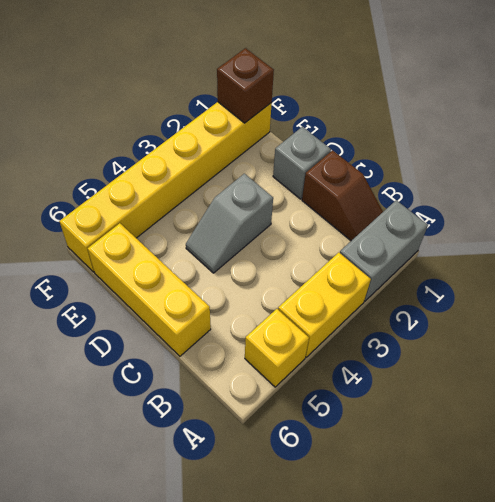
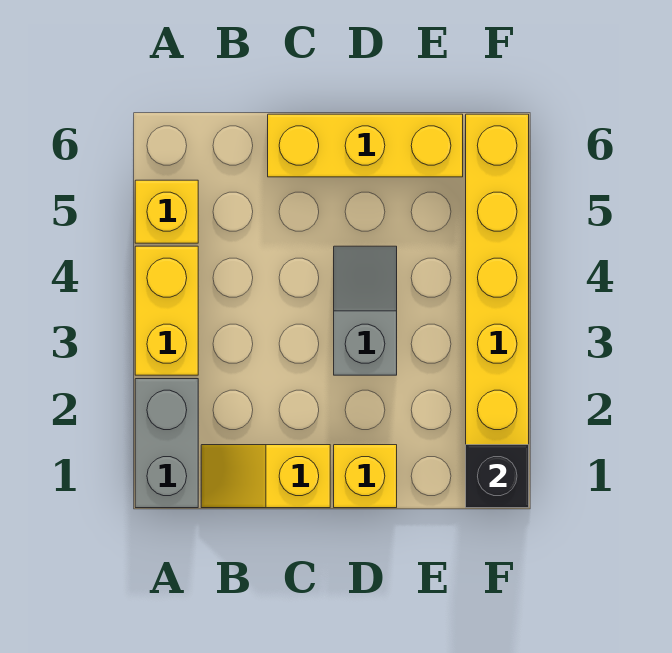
brown 1x2 slope [302,150,383,241] -> yellow 1x2 slope [201,445,330,508]
grey 1x1 brick [273,127,331,199] -> yellow 1x1 brick [334,445,397,508]
brown 1x1 brick [217,48,274,123] -> black 1x1 brick [466,445,529,508]

